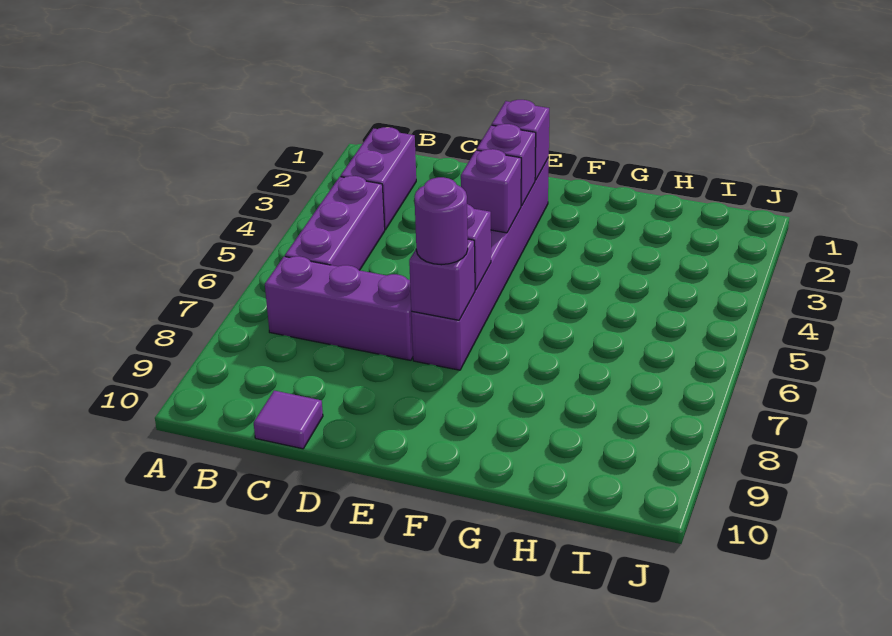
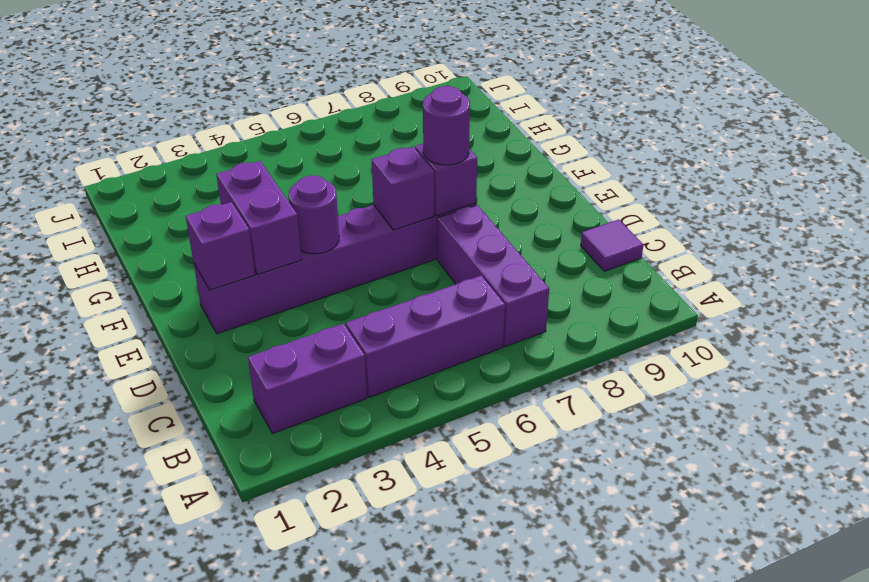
purple 1x1 brick [477,124,536,206] -> purple 1x2 brick [216,161,302,274]
purple 1x1 brick [461,149,521,233] -> purple 1x1 round brick [288,175,339,254]

